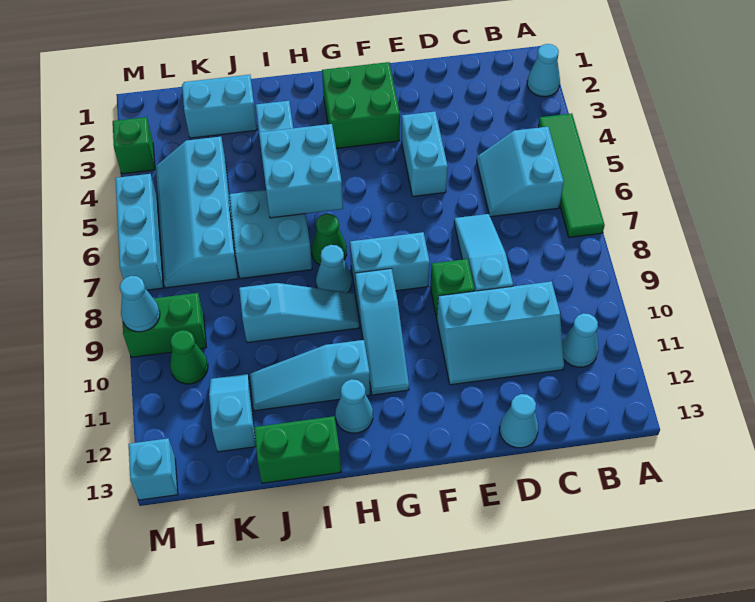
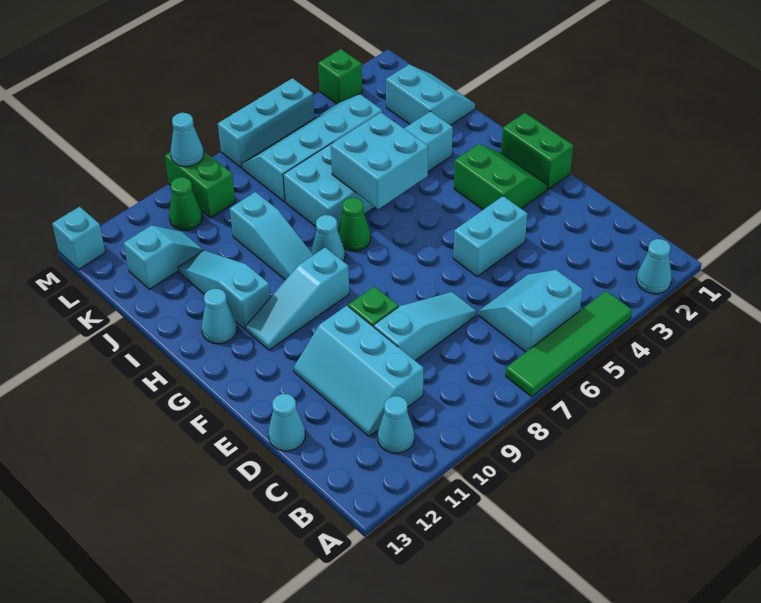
green 2x2 brick [322,62,400,149] -> green 2x2 slope [454,144,548,210]
cyan 1x2 brick [350,232,430,293] -> none
green 1x2 brick [254,416,341,483] -> green 1x2 brick moved to [501,113,573,189]

